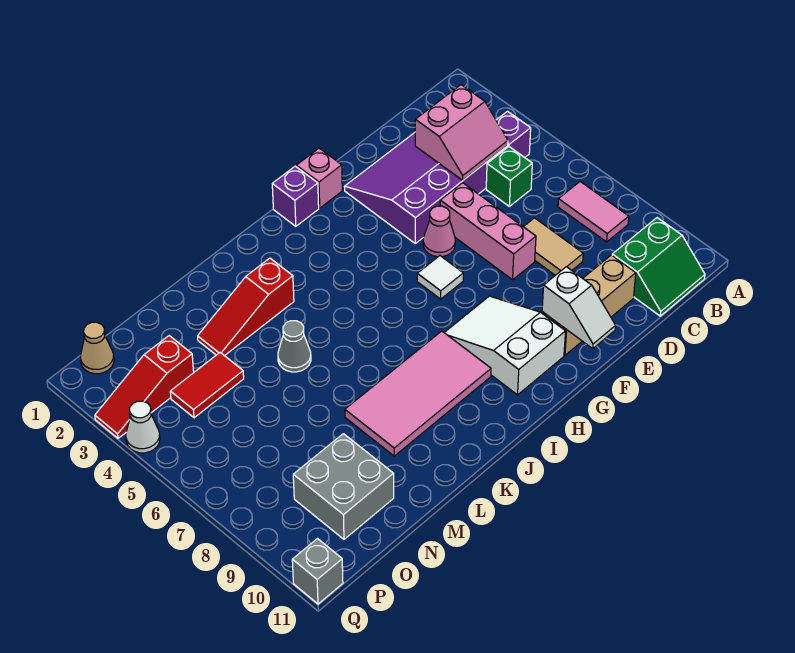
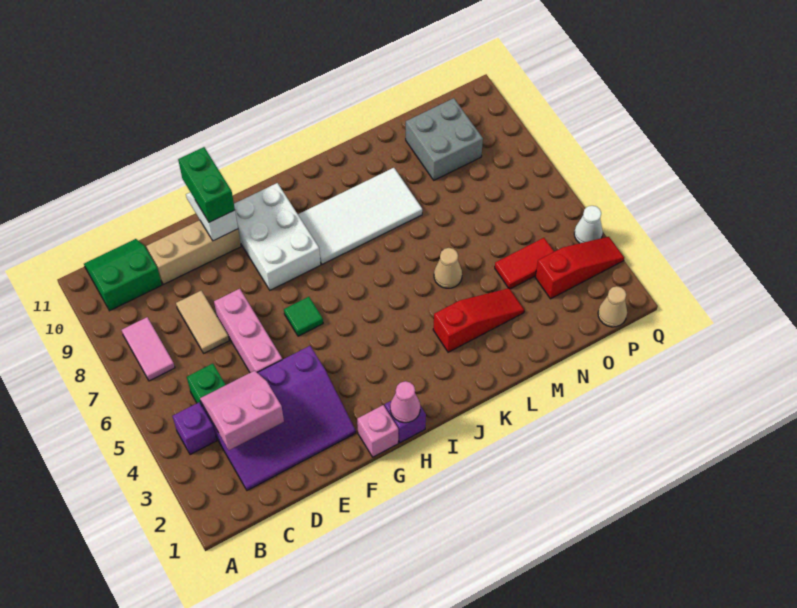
pink 1x1 cone [423,206,455,257] -> pink 1x1 cone moved to [390,381,420,423]
none -> green 1x2 brick [178,147,235,222]
white 1x1 tile [417,256,463,299] -> green 1x1 tile [284,297,323,336]
white 2x3 slope [444,296,566,395] -> white 2x3 brick [234,183,321,290]
pink 2x4 tile [345,331,491,456] -> white 2x4 tile [298,168,422,264]
grey 1x1 cone [278,321,311,372] -> tan 1x1 cone [434,248,462,288]
grey 1x1 brick [292,539,343,604] -> none

